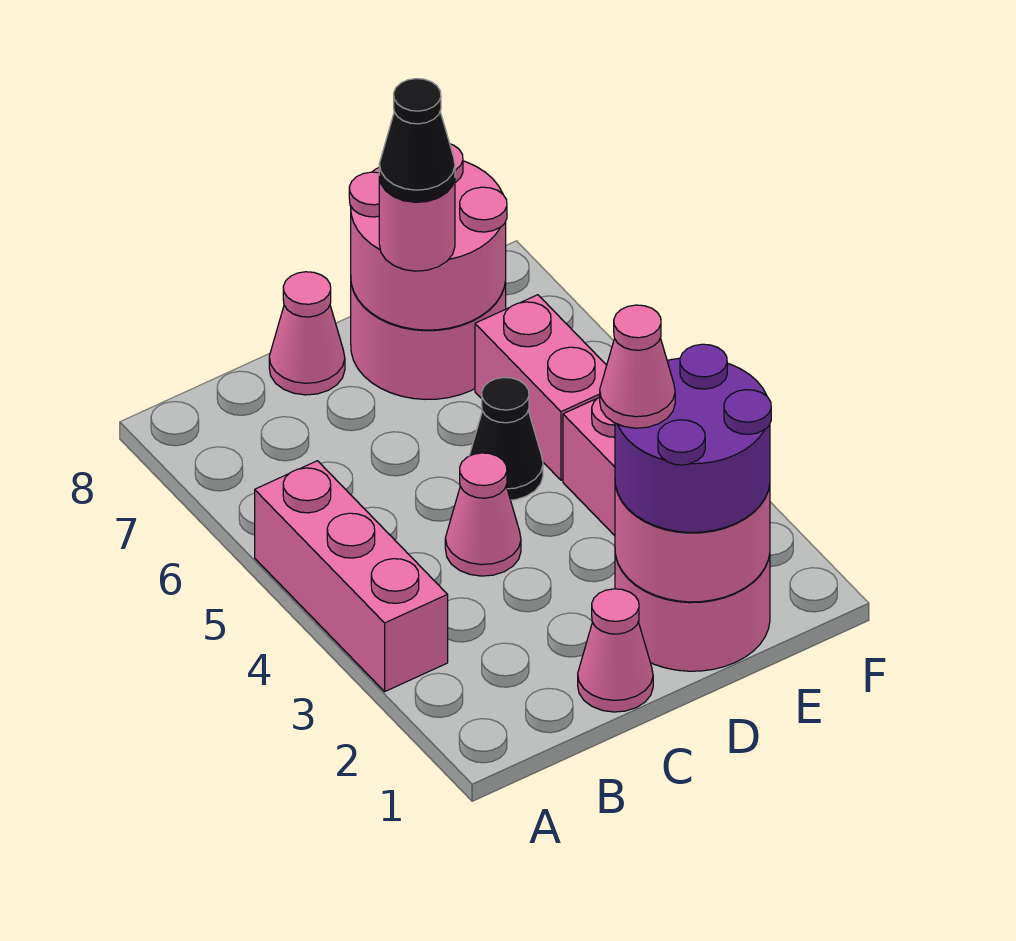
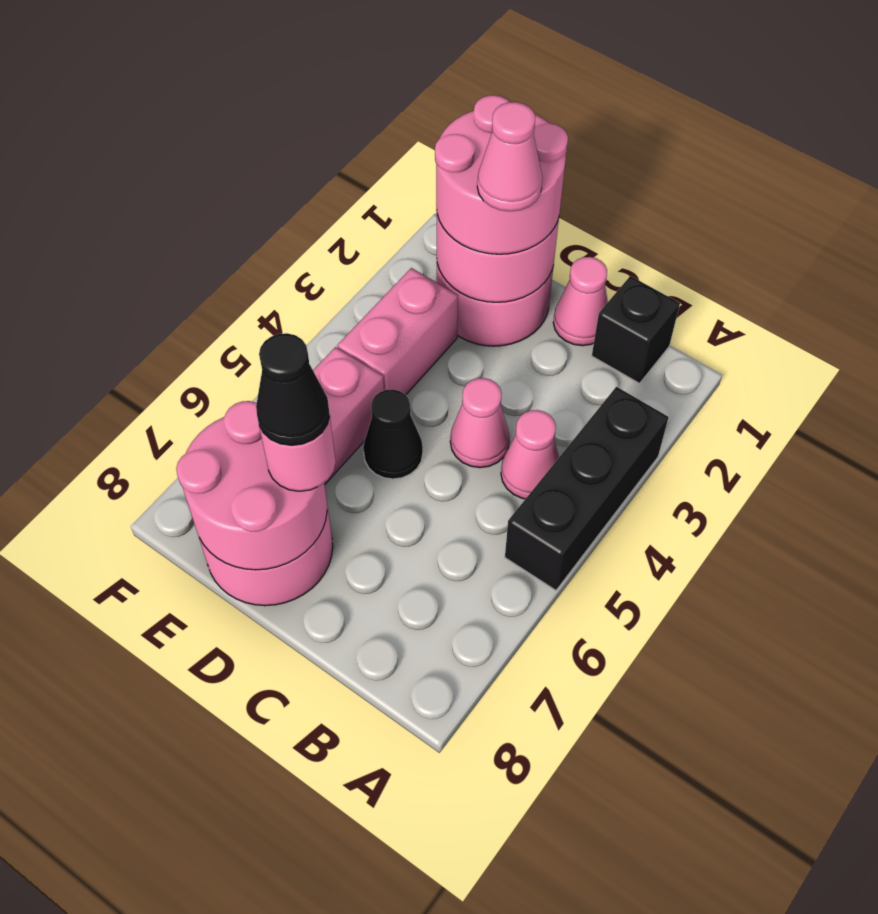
pink 1x3 brick [255,461,448,691] -> black 1x3 brick [505,387,669,590]
none -> black 1x1 brick [592,276,680,383]
pink 1x1 cone [269,272,345,395] -> pink 1x1 cone moved to [501,410,559,499]
purple 2x2 round brick [615,344,771,532] -> pink 2x2 round brick [435,95,568,254]

